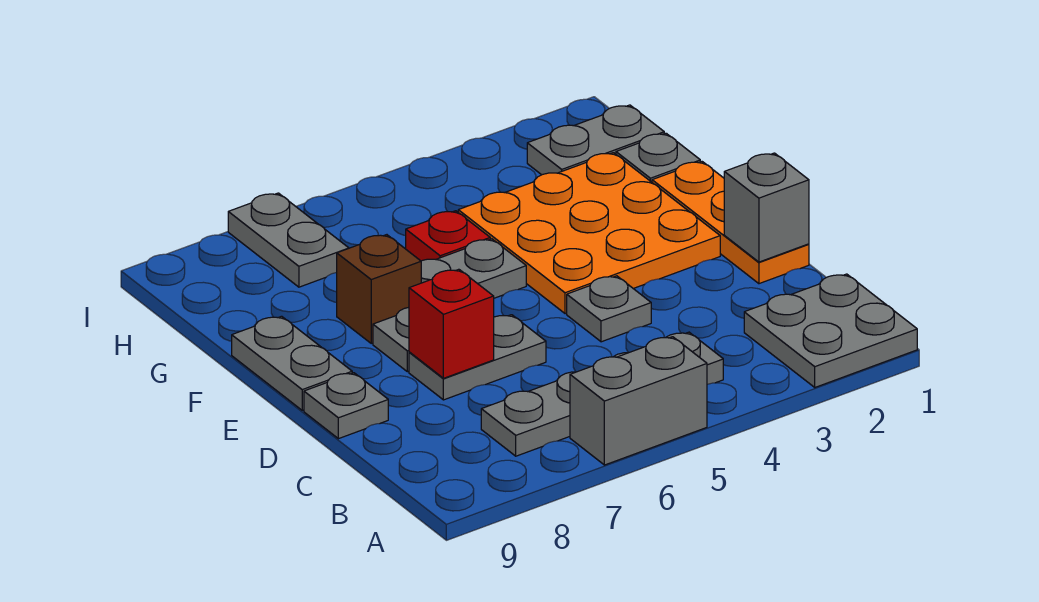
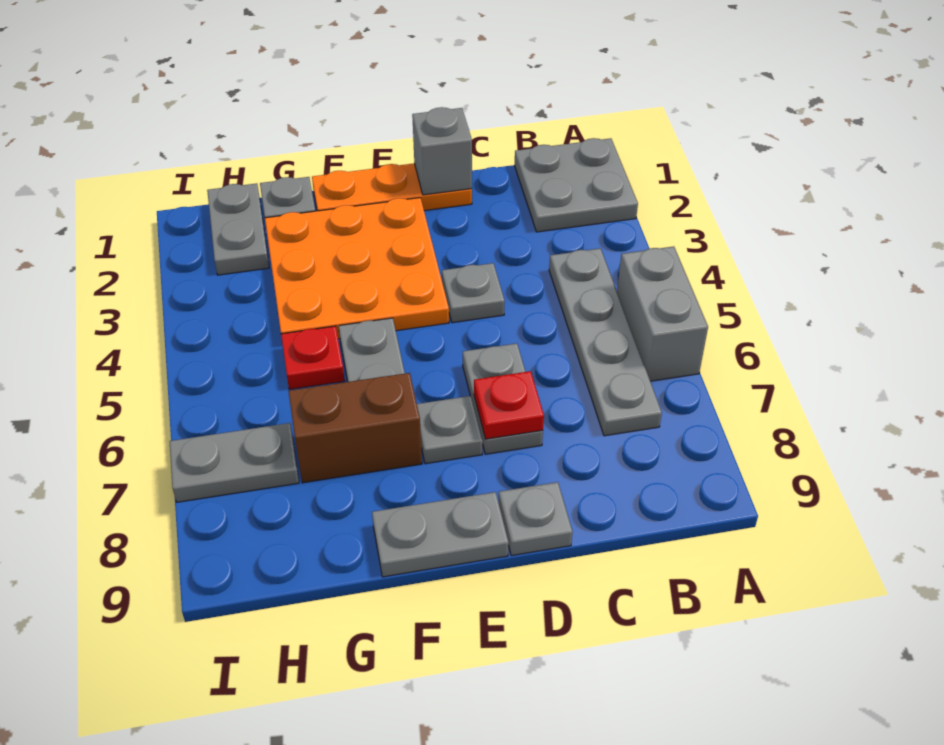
red 1x1 brick [409,269,494,378] -> red 1x1 plate [474,371,544,439]
brown 1x1 brick [337,235,421,343] -> brown 1x2 brick [288,373,422,483]

